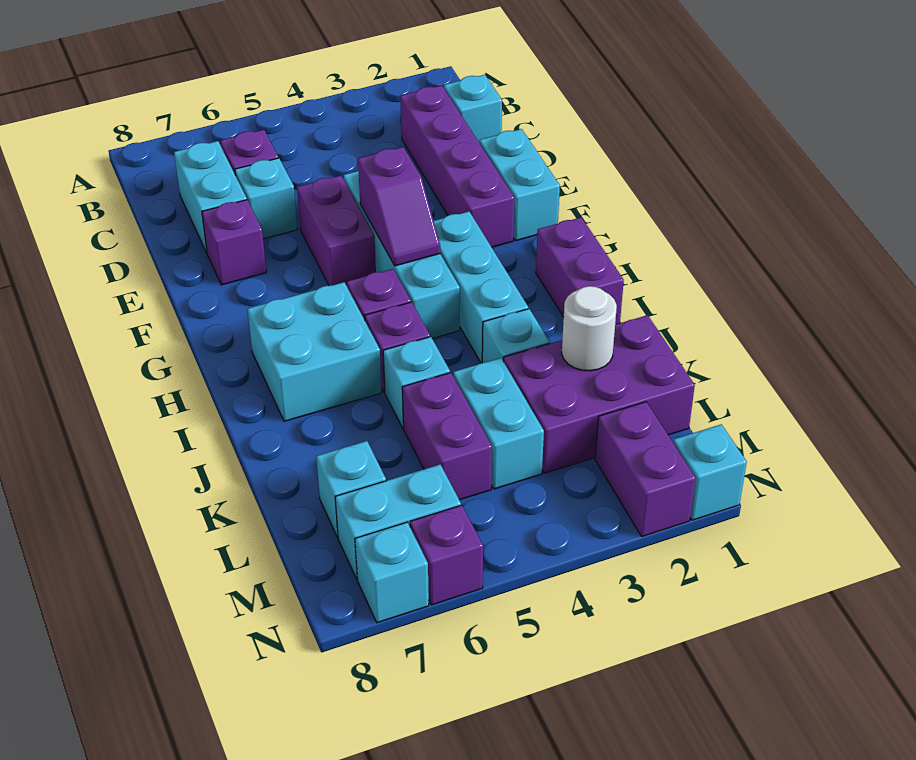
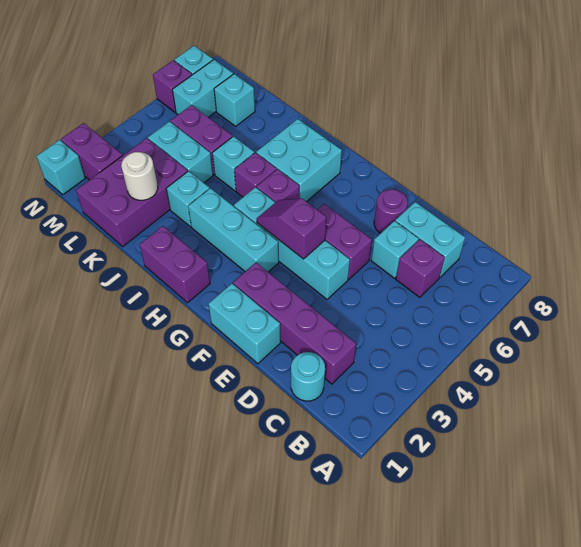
cyan 1x1 brick [444,75,502,143] -> cyan 1x1 round brick [291,352,325,401]
purple 1x1 brick [202,200,266,285] -> purple 1x1 round brick [374,189,408,233]

